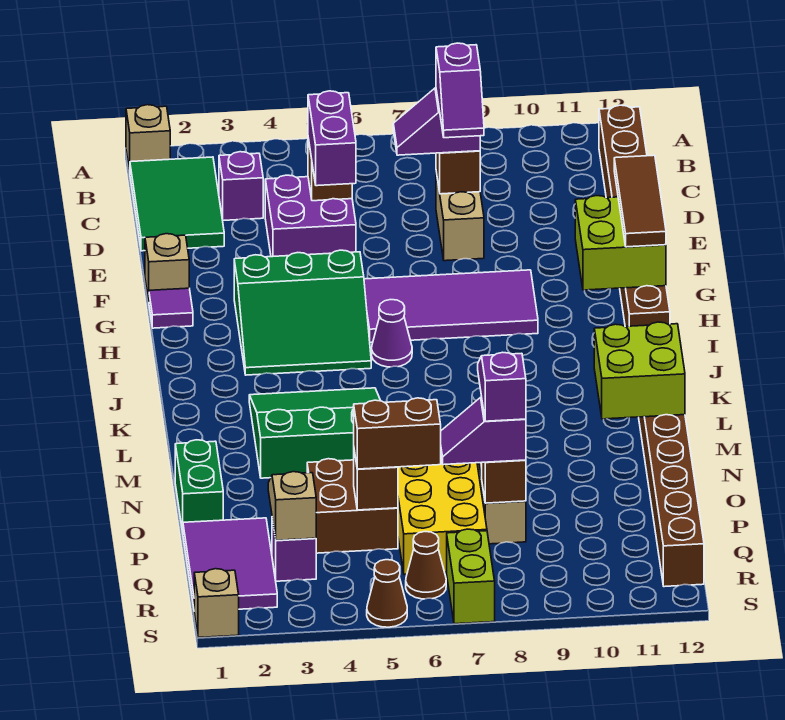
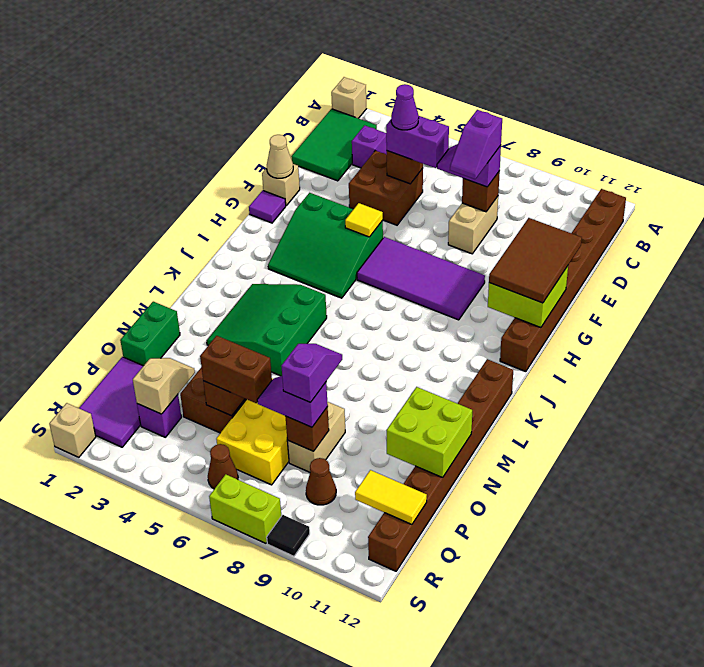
purple 2x2 brick [265,175,356,257] -> brown 2x2 brick [349,151,423,225]
purple 1x2 brick [308,91,356,186] -> purple 1x2 brick turned to [386,116,449,168]
none -> tan 1x1 cone [267,135,293,178]
brown 1x3 tile [614,155,666,247] -> brown 2x3 tile [489,218,582,303]
none -> yellow 1x1 tile [345,203,383,237]
purple 1x1 cone [372,300,412,367] -> purple 1x1 cone moved to [391,84,419,130]
green 3x3 slope [249,388,381,478] -> green 3x3 slope turned to [207,284,327,376]
lime 2x2 brick [594,322,685,419] -> lime 2x2 brick moved to [386,387,472,478]
none -> yellow 1x2 tile [355,470,427,524]
lime 1x2 brick [447,529,495,624] -> lime 1x2 brick turned to [209,474,281,543]
brown 1x1 cone [367,560,407,627] -> brown 1x1 cone moved to [306,458,336,505]
none -> black 1x1 tile [267,515,310,556]

